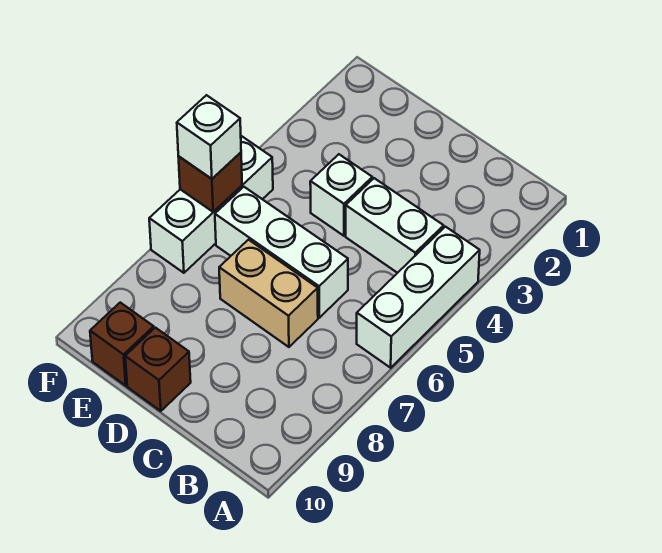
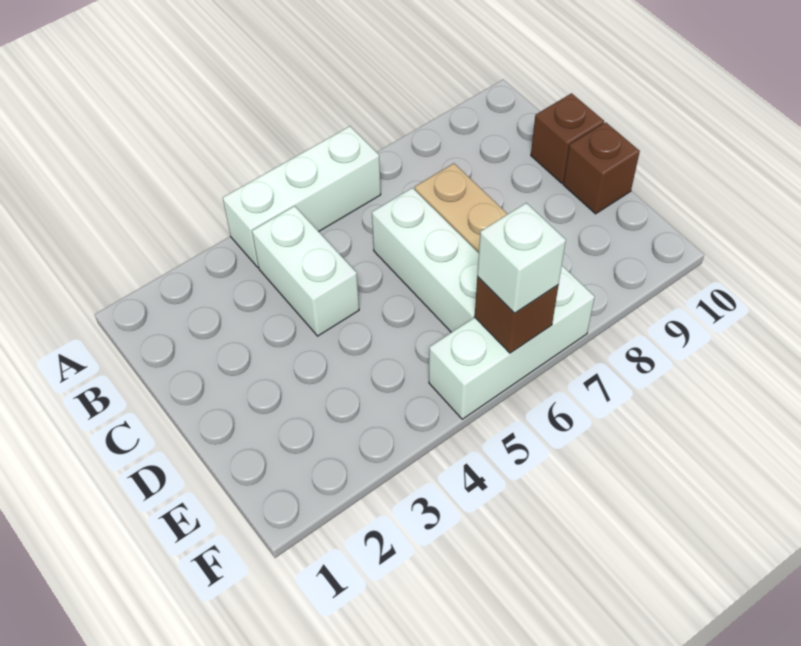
white 1x1 brick [310,154,372,236] -> none
brown 1x1 brick [90,303,154,386] -> brown 1x1 brick moved to [531,93,604,183]

